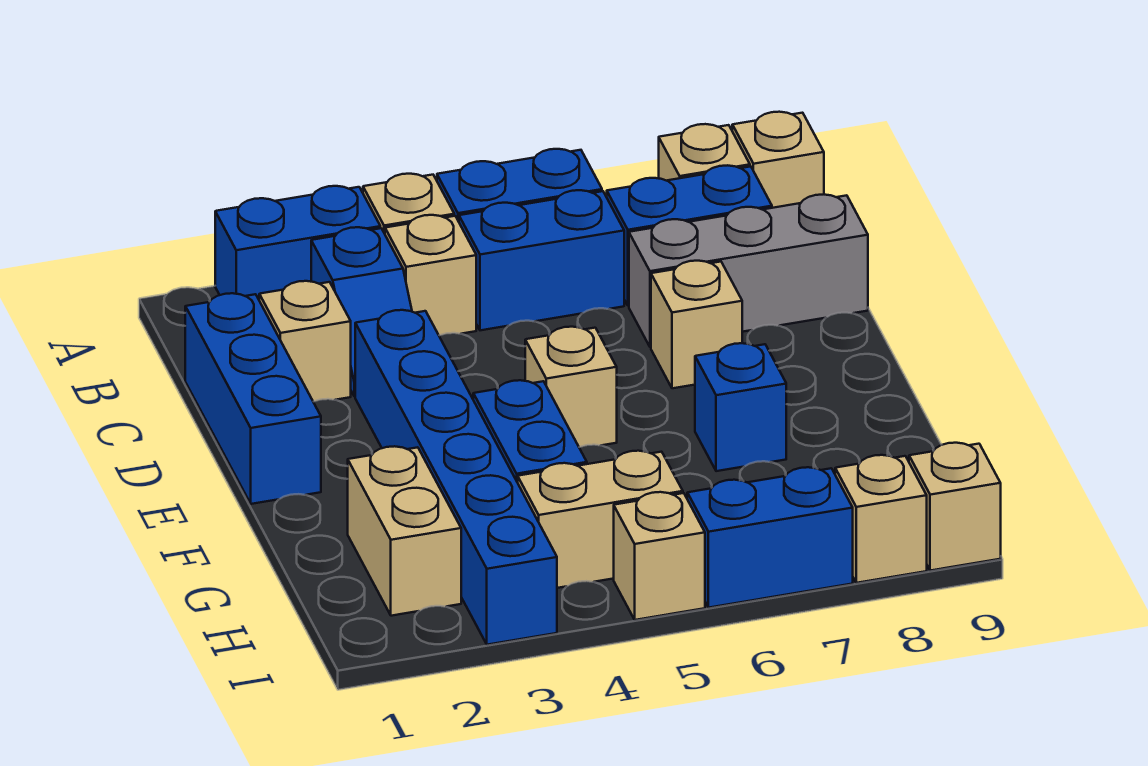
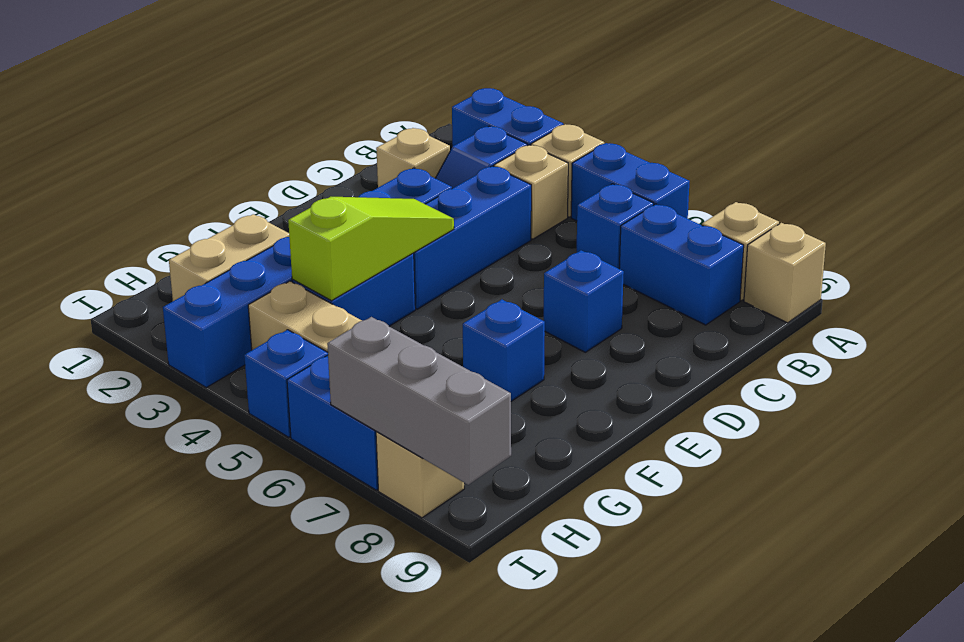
blue 1x2 brick [459,190,624,330] -> blue 1x1 brick [577,184,654,269]
blue 1x3 brick [185,293,321,504] -> blue 1x3 brick moved to [413,166,531,309]
grey 1x3 brick [629,194,868,347] -> grey 1x3 brick moved to [327,317,511,485]
tan 1x1 brick [651,261,742,388] -> blue 1x1 brick [544,250,624,352]
none -> lime 1x3 slope [288,197,454,301]
tan 1x1 brick [525,327,617,447] -> none
tan 1x1 brick [614,492,705,620] -> blue 1x1 brick [244,330,328,437]
tan 1x1 brick [909,443,1001,571] -> none

